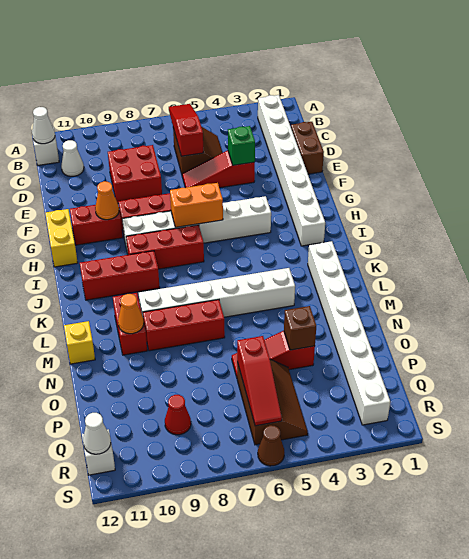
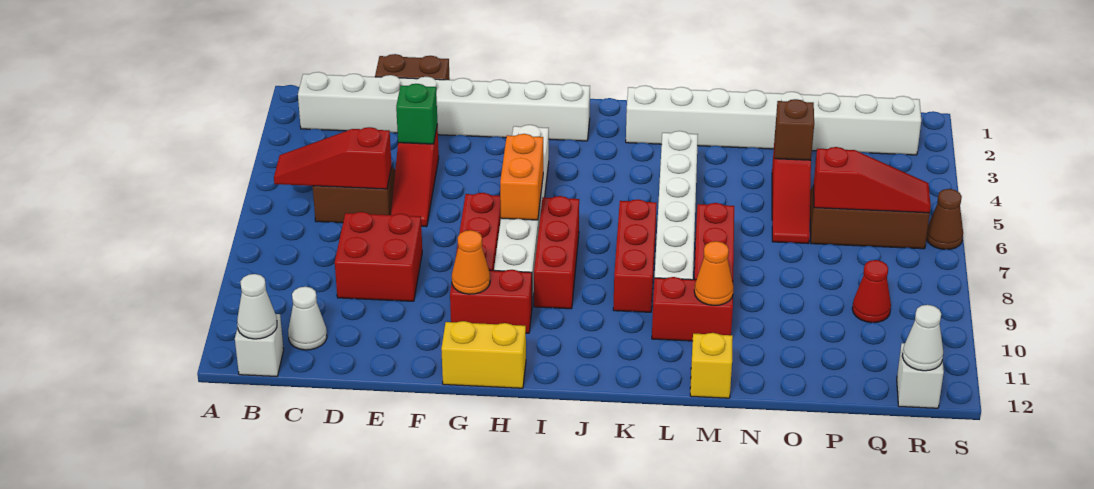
red 1x2 brick [70,205,123,245] -> red 1x2 brick turned to [450,270,532,333]
red 1x3 brick [80,251,160,300] -> red 1x3 brick moved to [613,199,657,312]

